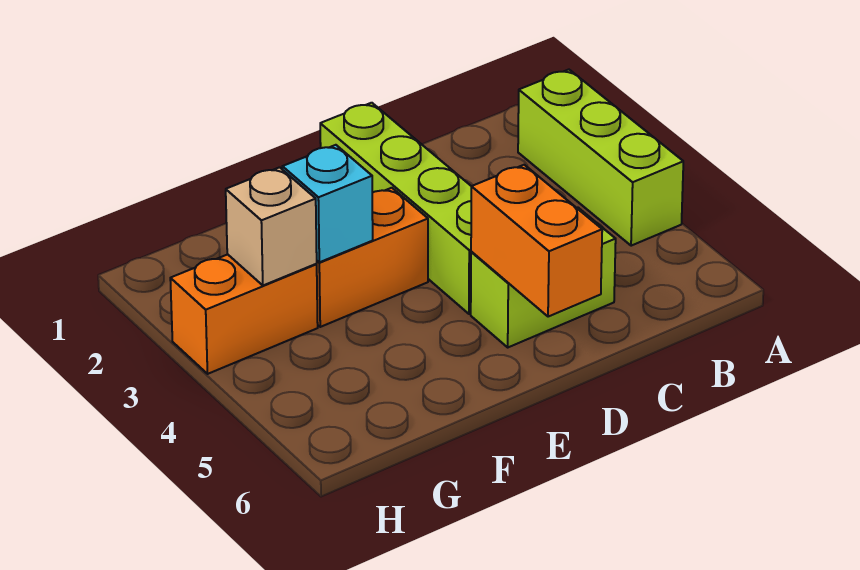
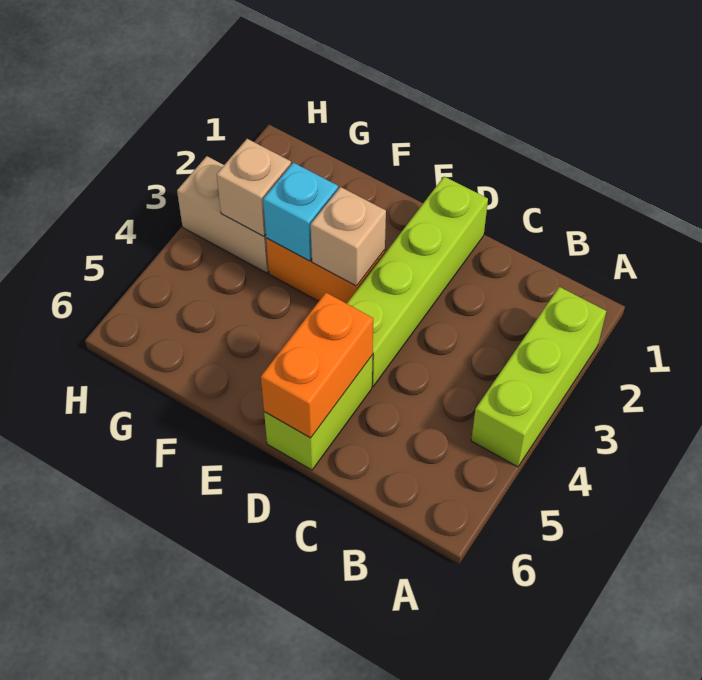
lime 1x2 brick [471,208,616,347] -> lime 1x2 brick turned to [264,355,373,470]
none -> tan 1x1 brick [311,187,386,286]
orange 1x2 brick [170,254,318,374] -> tan 1x2 brick [177,156,269,273]

